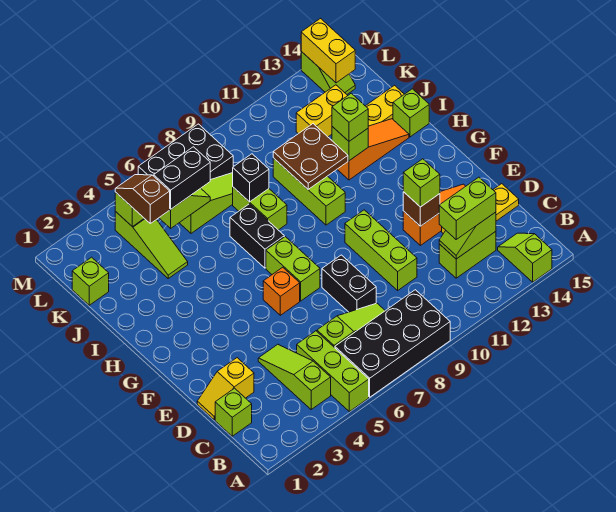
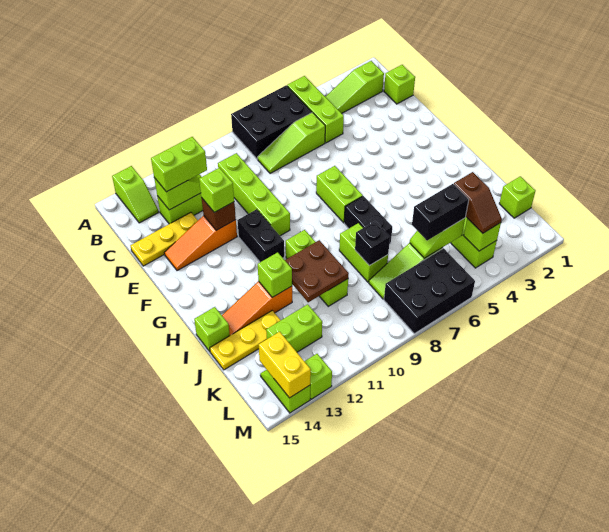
black 2x4 brick [335,290,450,397] -> black 2x3 brick [231,85,312,159]
lime 1x3 slope [258,344,331,409] -> lime 1x3 slope turned to [326,61,384,113]
yellow 1x2 slope [197,358,254,420] -> none
black 1x2 brick [322,255,376,312] -> black 1x2 brick moved to [237,209,284,262]
lime 1x3 brick [345,210,417,290] -> lime 1x4 brick [218,153,290,236]
orange 1x1 brick [263,267,300,315] -> none
lime 1x1 brick [332,93,368,141] -> lime 1x1 brick moved to [304,354,332,399]
yellow 1x2 brick [296,85,348,137] -> lime 1x2 brick [266,304,322,352]

